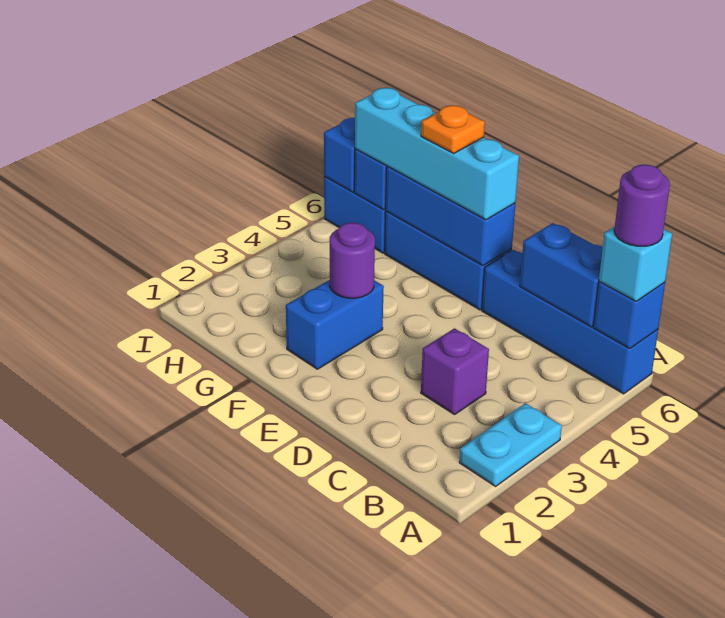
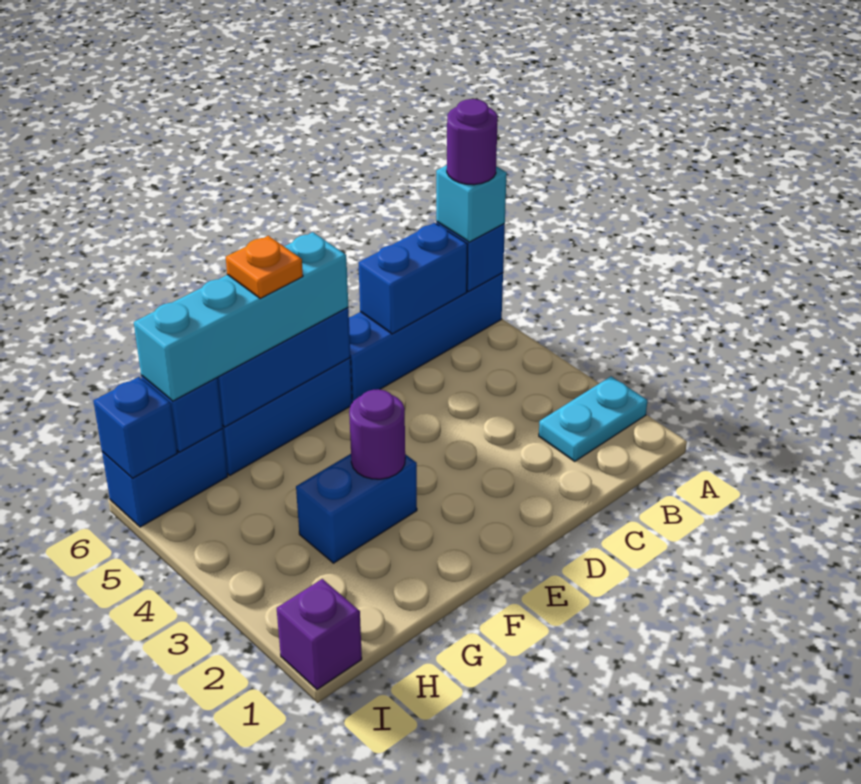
cyan 1x2 plate [459,403,562,486] -> cyan 1x2 plate turned to [539,376,647,461]
purple 1x1 brick [421,328,489,414] -> purple 1x1 brick moved to [277,579,362,690]
blue 1x2 brick [286,280,384,369] -> blue 1x2 brick turned to [296,454,417,563]

